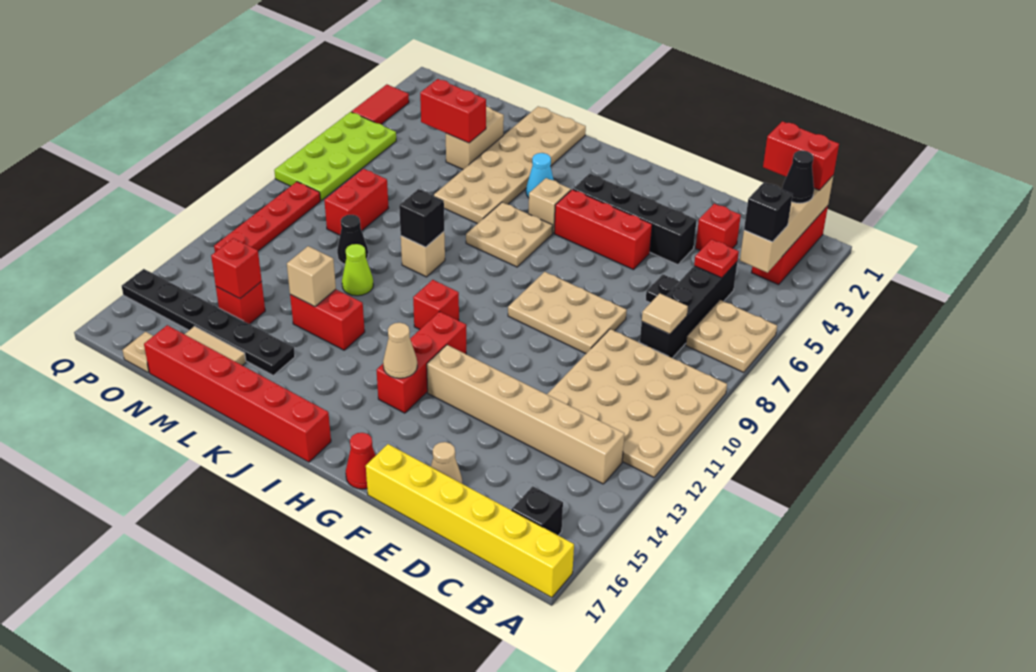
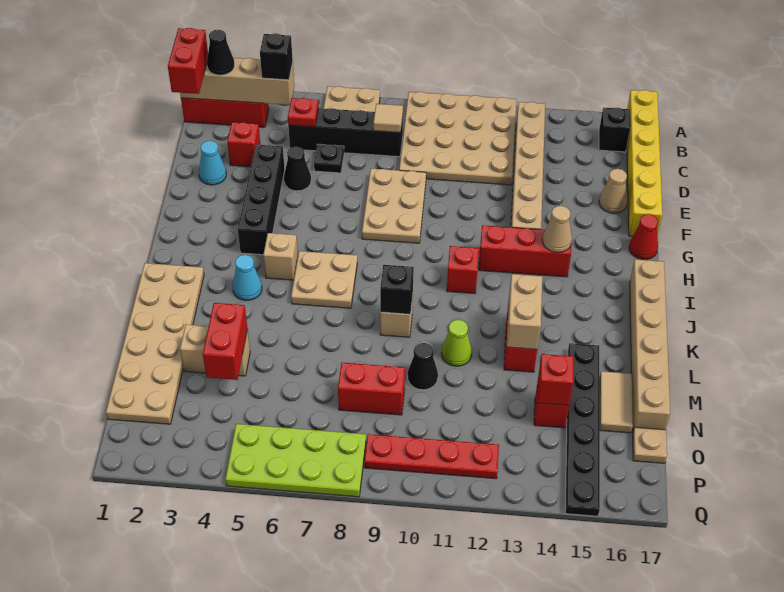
none -> cyan 1x1 cone [199,141,226,185]
none -> black 1x1 cone [284,147,311,191]
red 1x3 brick [554,189,652,270] -> none
red 1x6 brick [144,325,331,462] -> tan 1x6 brick [630,259,670,430]
tan 2x6 plate [434,106,586,224] -> tan 2x6 plate turned to [106,263,204,424]
tan 1x1 brick [287,246,336,307] -> tan 1x2 brick [507,274,542,349]
red 1x2 tile [351,84,409,124] -> none

